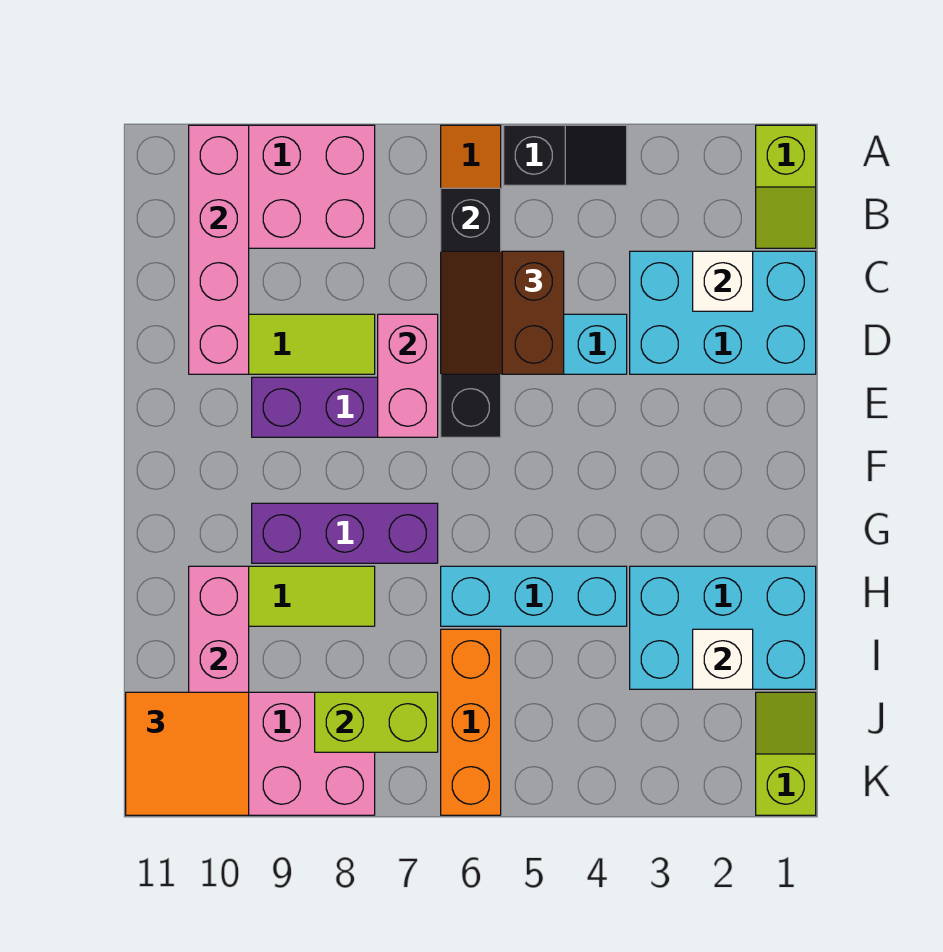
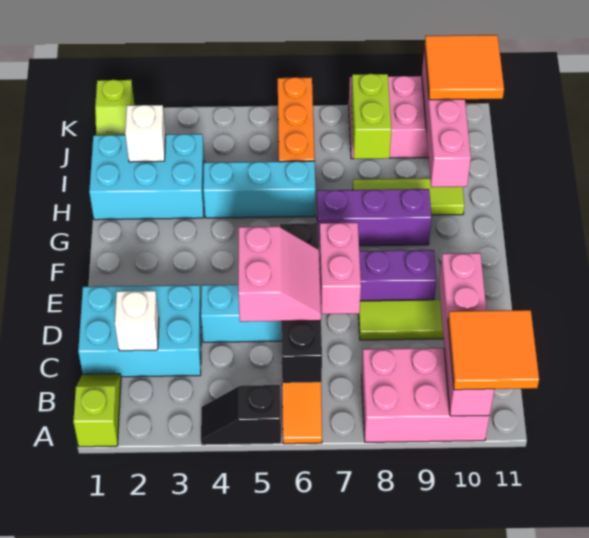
none -> orange 2x2 tile [448,310,539,390]
brown 2x2 slope [441,251,564,374] -> pink 2x2 slope [238,226,321,322]
lime 1x2 brick [315,692,438,752] -> lime 1x2 brick turned to [351,74,391,159]

